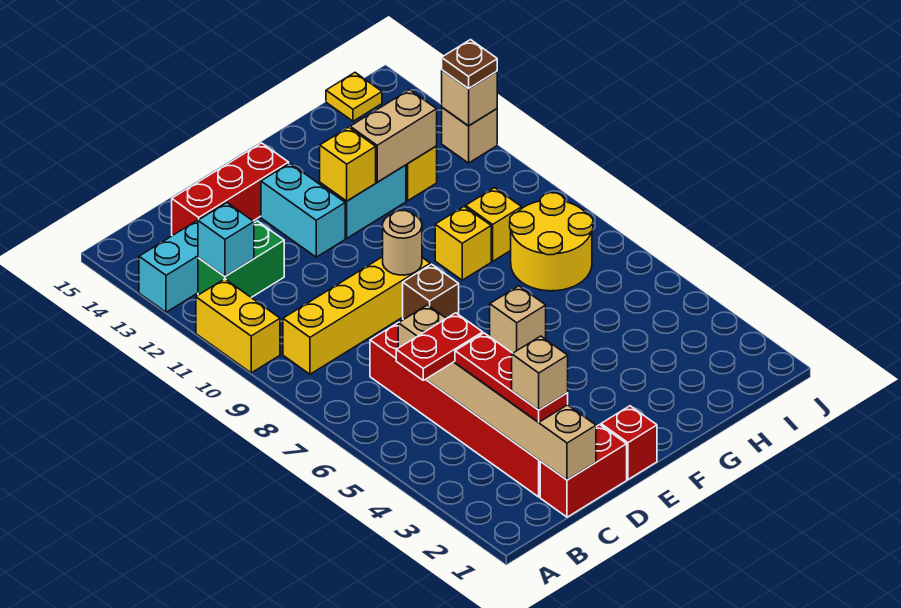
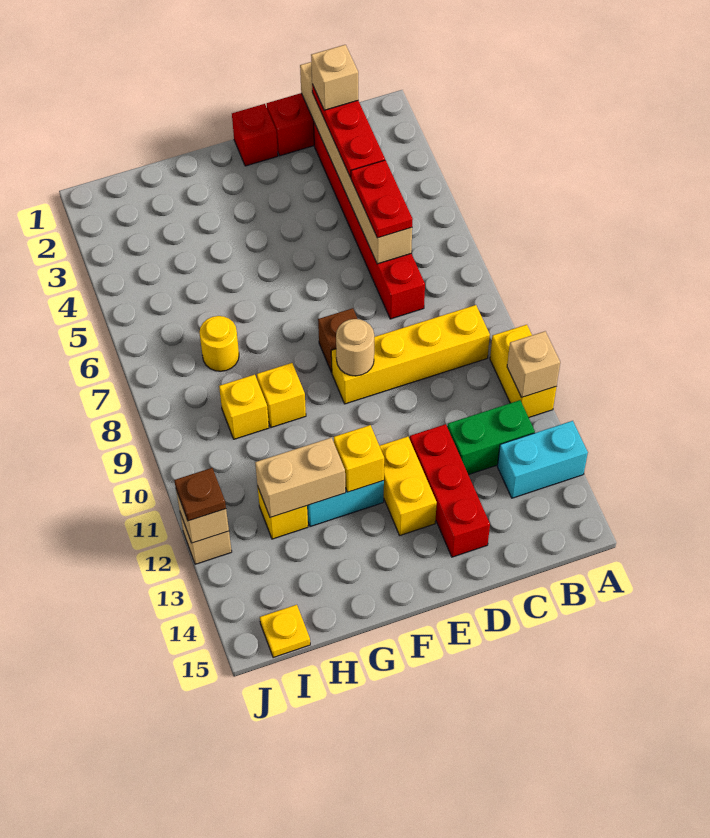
red 1x2 plate [396,313,483,380] -> red 1x2 plate turned to [351,160,413,238]
cyan 1x1 brick [198,203,254,276] -> none
red 1x3 brick [172,143,289,236] -> red 1x3 brick turned to [410,424,490,557]
cyan 1x2 brick [261,163,345,257] -> yellow 1x2 brick [380,437,437,535]
tan 1x1 brick [490,286,546,353] -> tan 1x1 brick moved to [507,331,560,398]
yellow 2x2 round brick [510,193,593,291] -> yellow 1x1 round brick [199,316,239,371]

